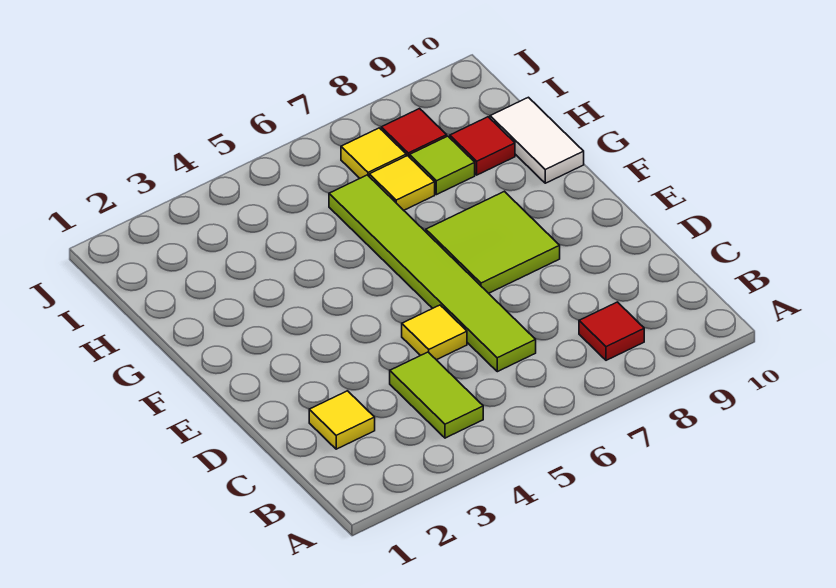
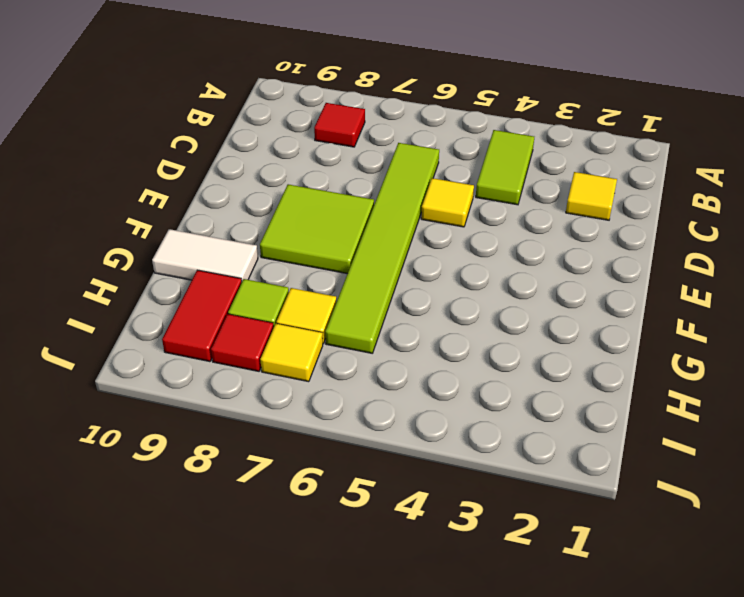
white 1x2 tile [490,97,584,183] -> white 1x2 tile turned to [152,229,258,281]
red 1x1 tile [450,117,515,175] -> red 1x2 tile [162,270,242,362]

